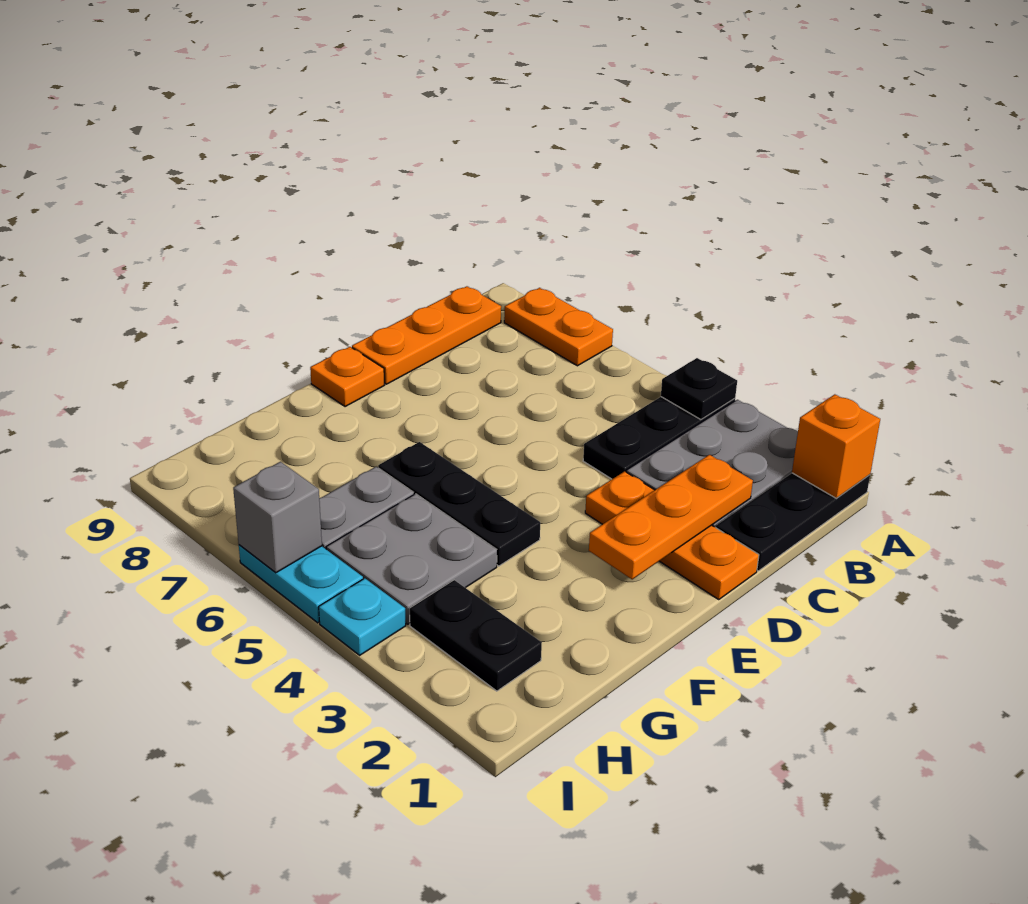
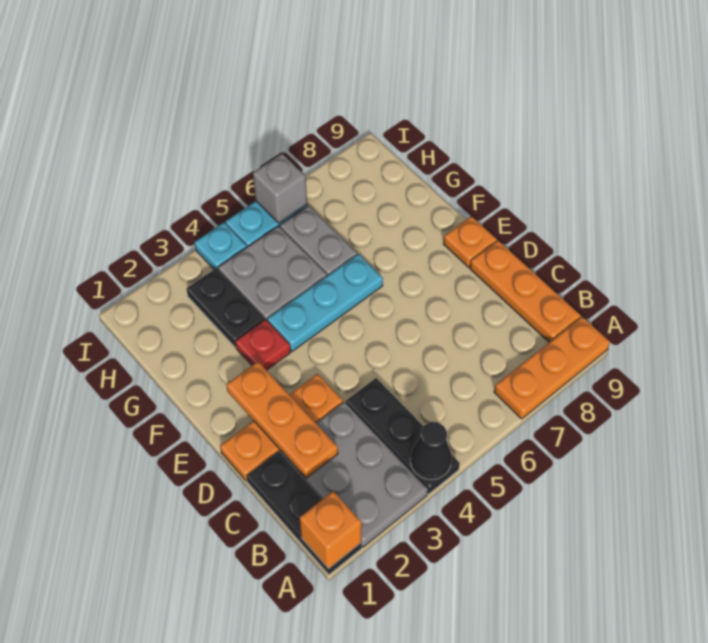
black 1x1 plate [661,358,737,420] -> black 1x1 cone [410,422,452,480]
orange 1x2 plate [504,288,613,366] -> orange 1x3 plate [494,317,610,419]
none -> red 1x1 plate [235,320,291,370]
black 1x3 plate [378,442,540,566] -> cyan 1x3 plate [267,254,383,351]
black 1x2 plate [410,580,542,691] -> black 1x2 plate turned to [186,268,265,347]

